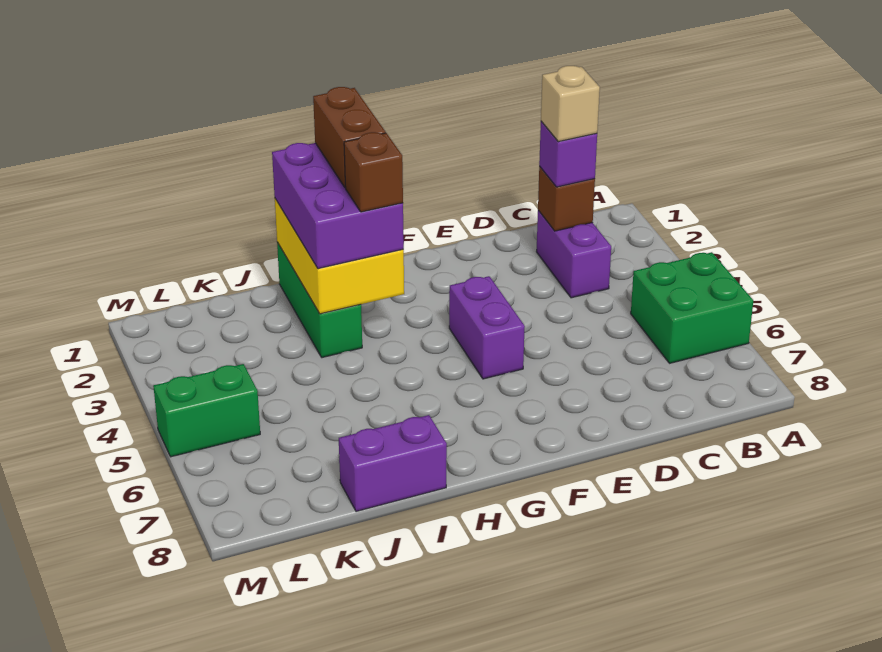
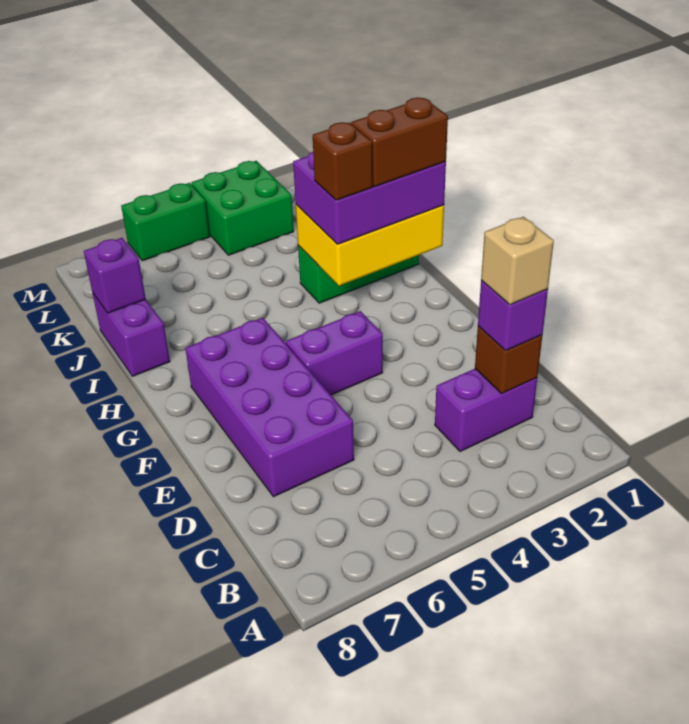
green 2x2 brick [631,252,753,363] -> green 2x2 brick moved to [191,161,294,255]
none -> purple 2x4 brick [185,318,354,497]
none -> purple 1x1 brick [84,238,146,313]
green 1x2 brick [153,364,260,457] -> green 1x2 brick turned to [121,183,210,261]

